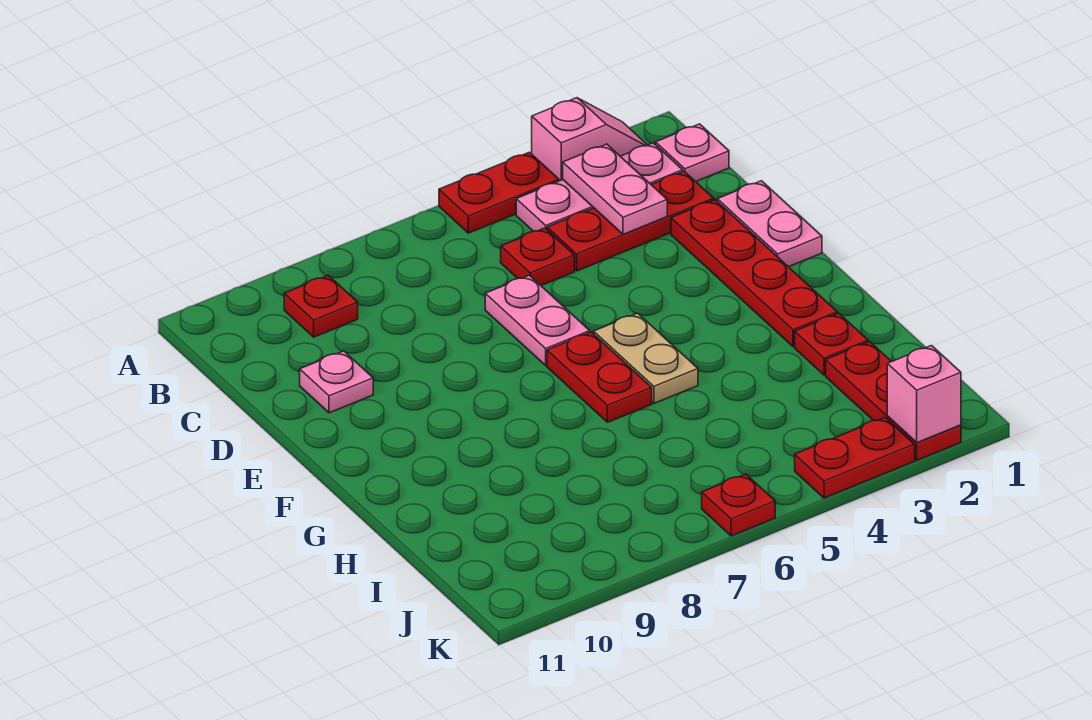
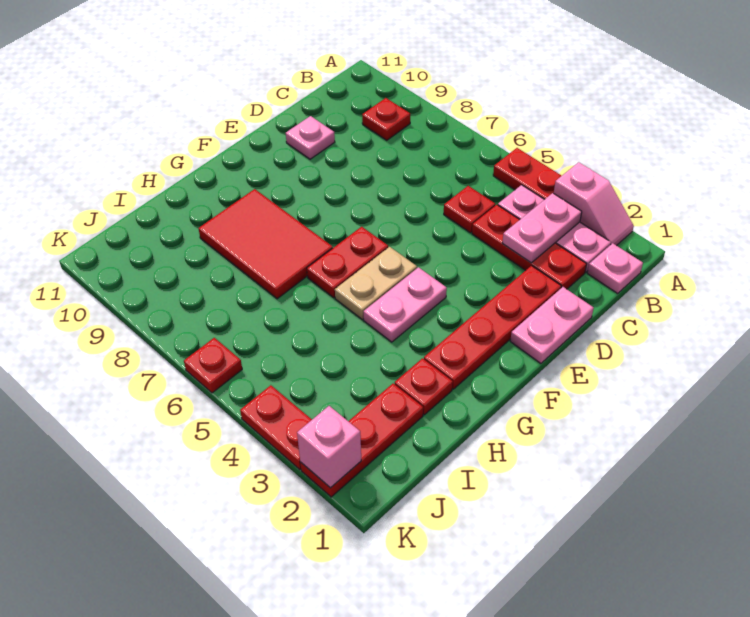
pink 1x2 plate [485,275,590,365] -> pink 1x2 plate moved to [364,267,447,342]
none -> red 2x3 tile [198,189,333,299]

